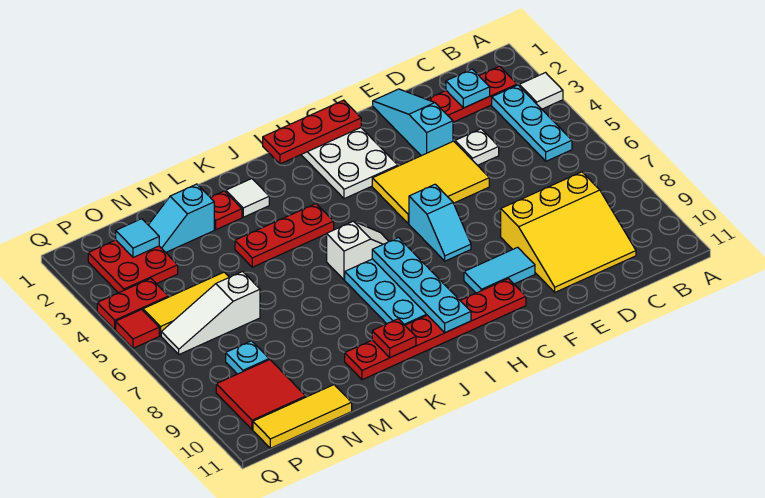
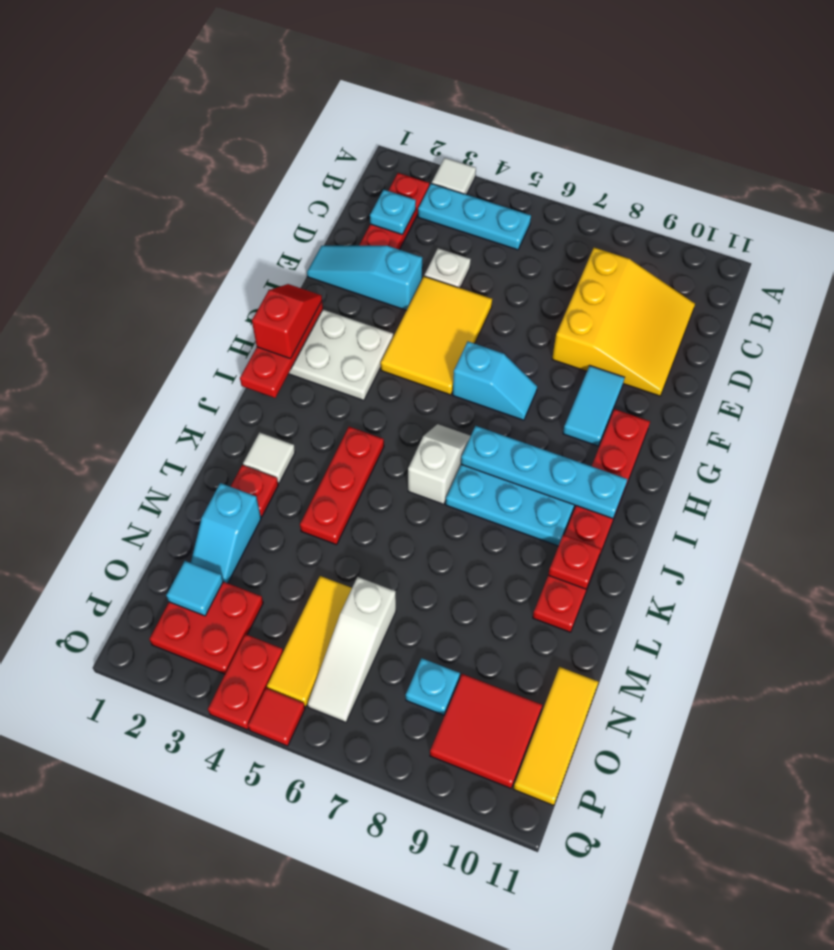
none -> red 1x2 slope [252,284,322,359]

